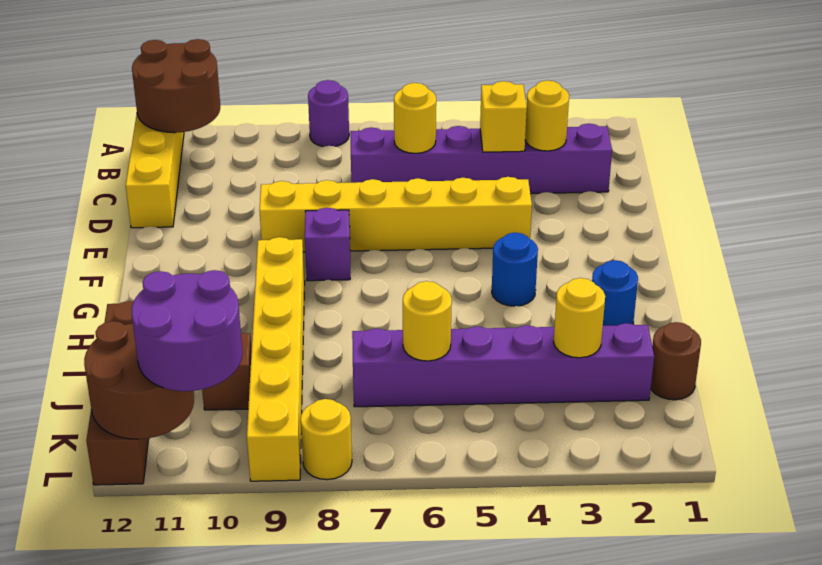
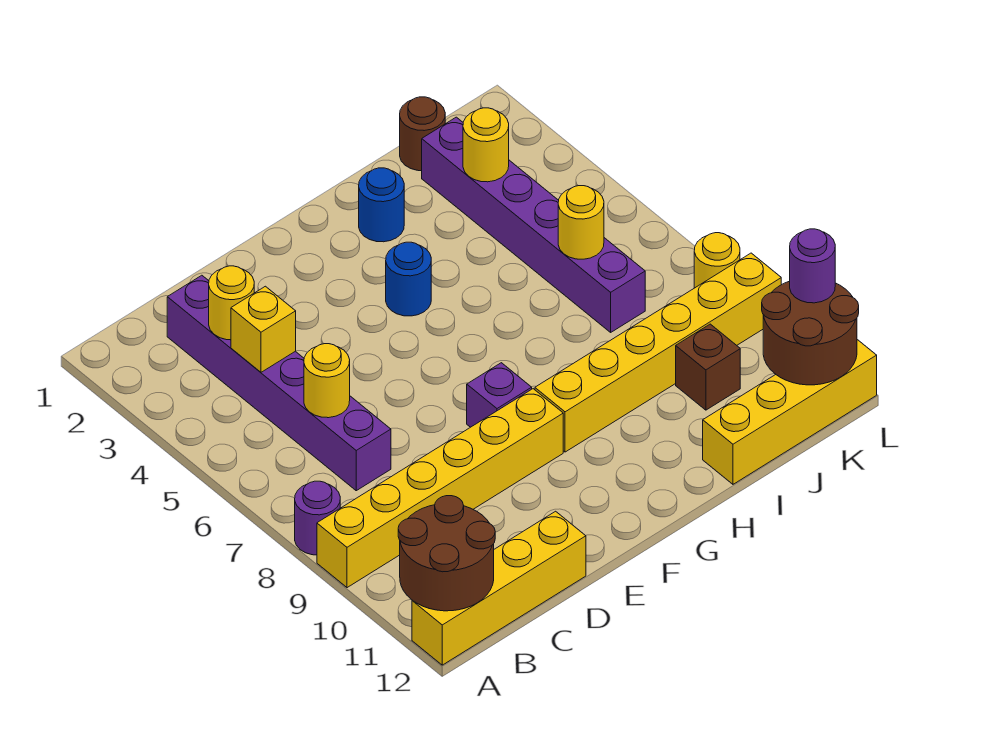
yellow 1x6 brick [259,177,532,252] -> yellow 1x6 brick turned to [317,389,563,588]
brown 1x4 brick [86,301,149,485] -> yellow 1x4 brick [703,340,877,484]
purple 2x2 round brick [132,270,242,391] -> purple 1x1 round brick [790,229,835,303]

